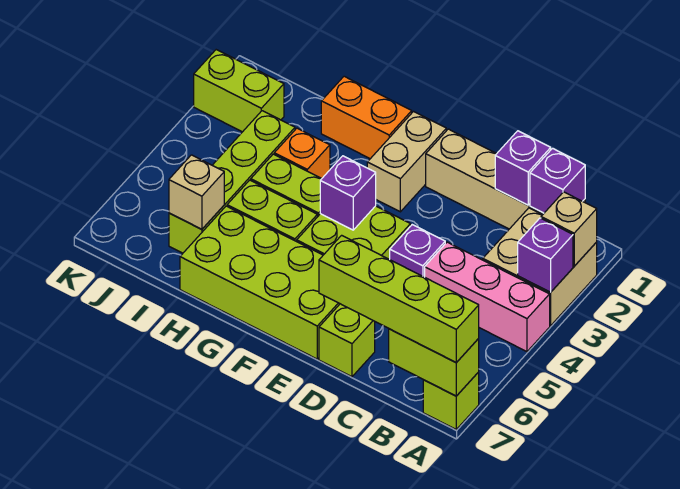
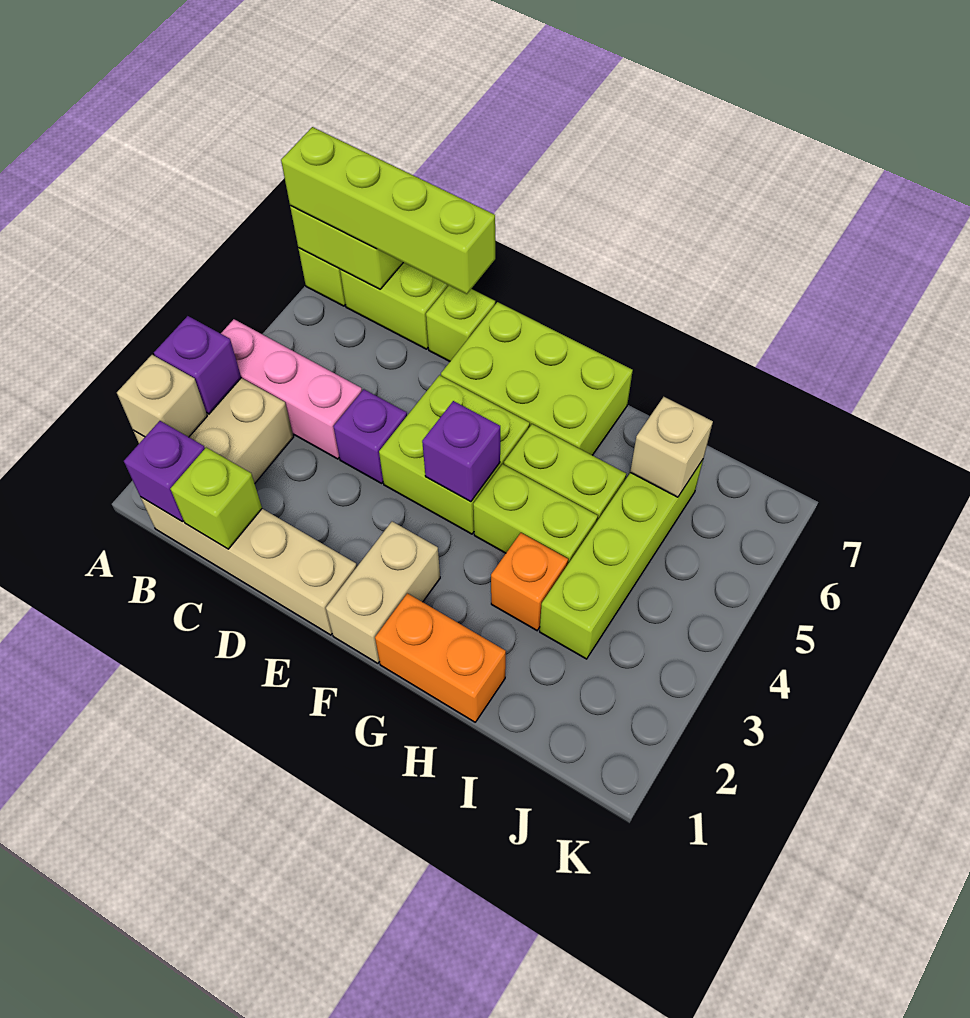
purple 1x1 brick [495,131,551,205] -> lime 1x1 brick [170,447,262,549]
lime 2x4 brick [180,206,340,359] -> lime 2x3 brick [441,302,633,455]
lime 1x2 brick [194,50,284,132] -> lime 1x2 brick moved to [340,262,449,349]

